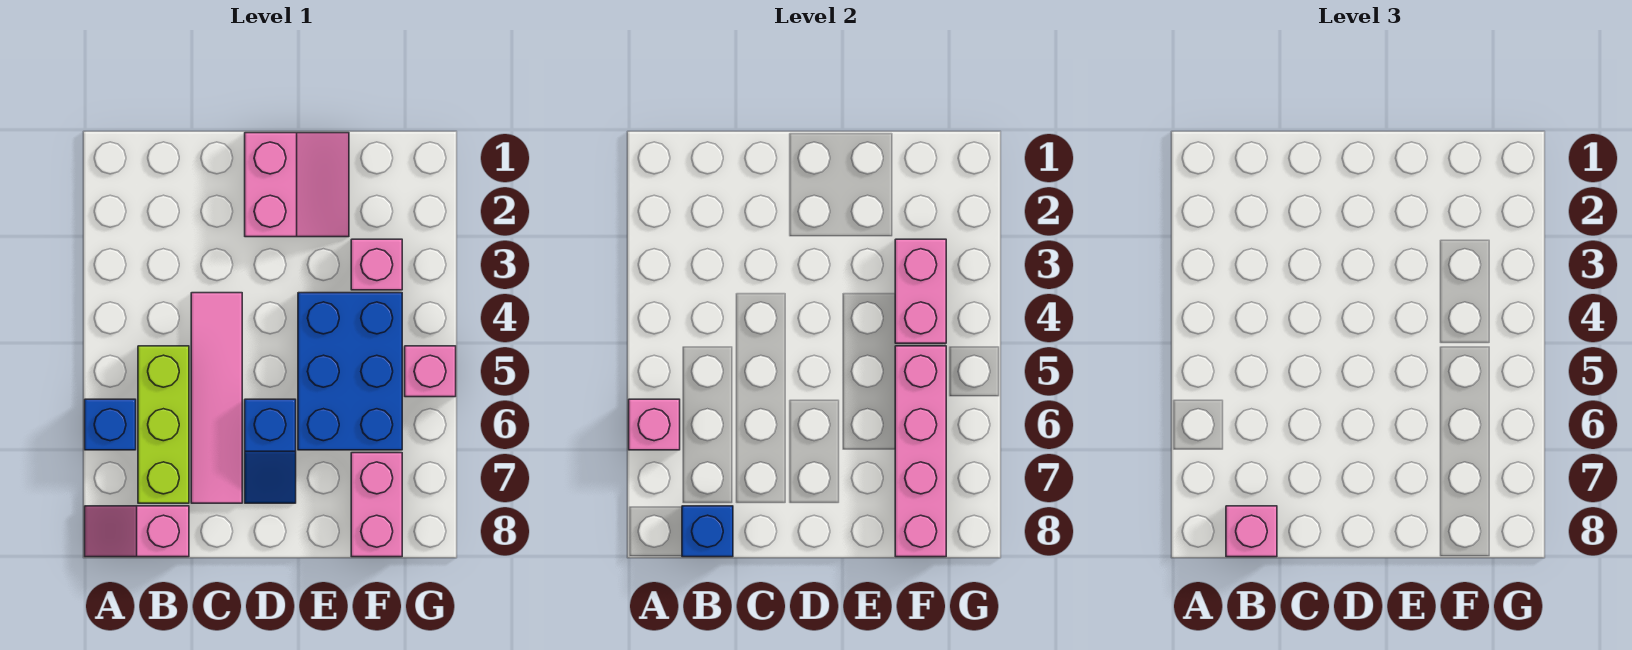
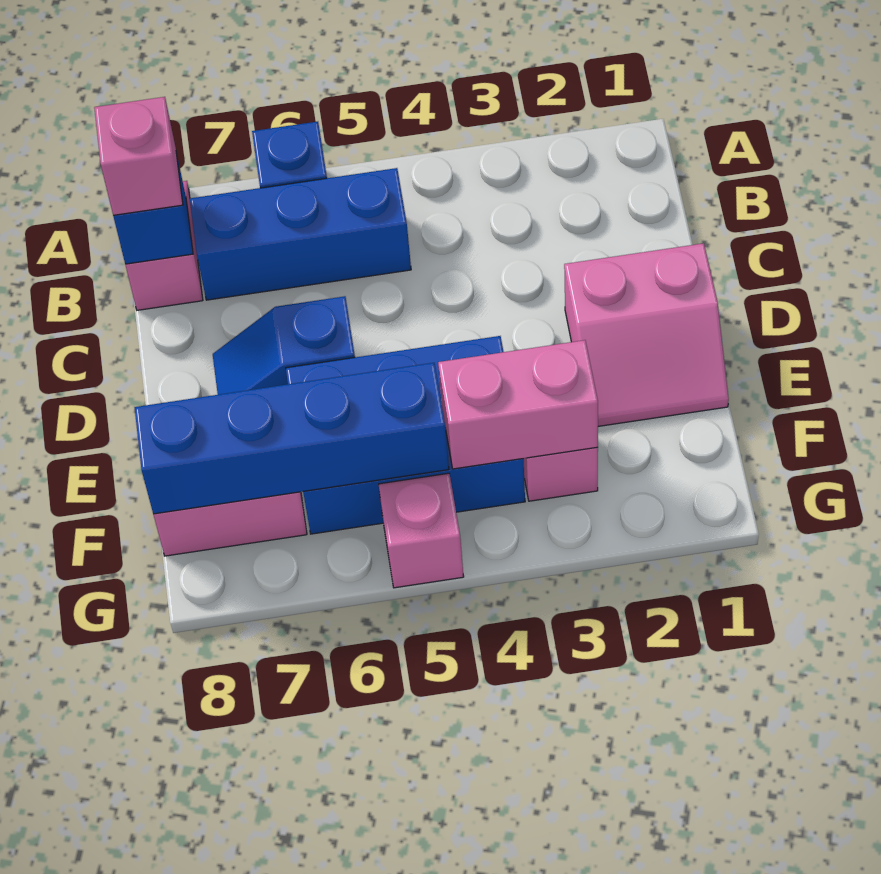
pink 1x1 brick [629,399,680,450] -> none
lime 1x3 brick [138,346,189,503] -> blue 1x3 brick [190,168,411,300]
pink 1x4 tile [191,293,242,503] -> none
pink 1x4 brick [895,346,946,557] -> blue 1x4 brick [135,363,449,514]

